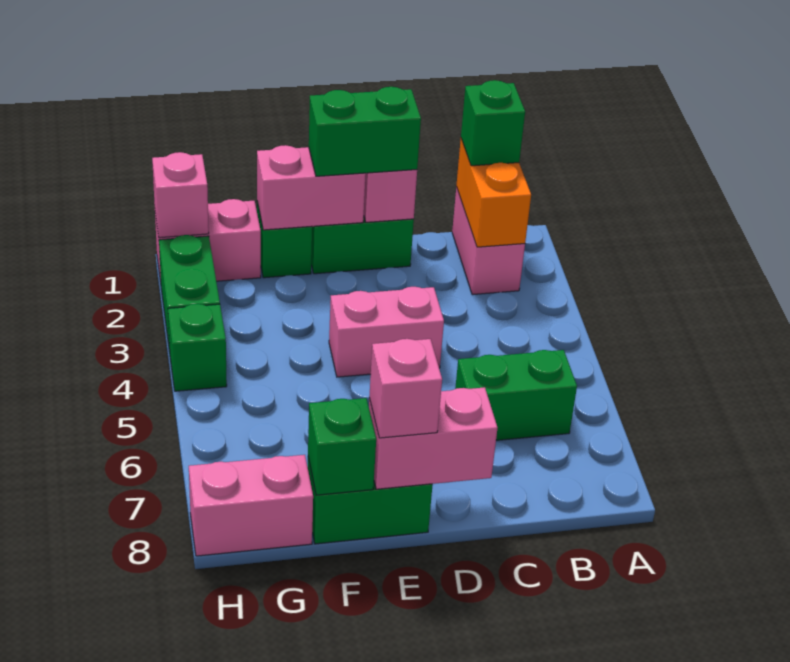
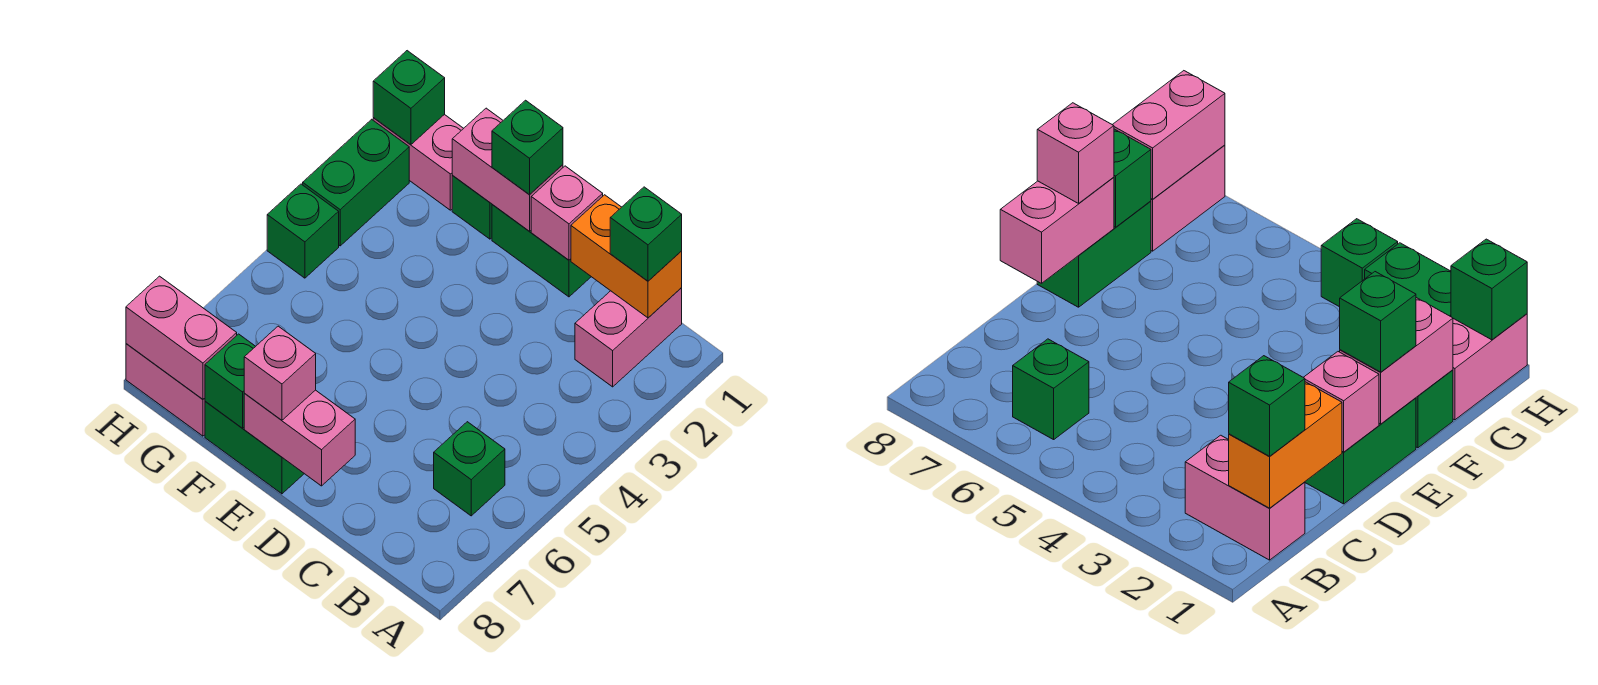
orange 1x2 brick [456,139,531,247] -> orange 1x2 brick turned to [571,195,682,318]
green 1x2 brick [455,350,577,440] -> green 1x1 brick [434,422,505,516]
green 1x2 brick [309,87,421,176] -> green 1x1 brick [492,100,563,195]
pink 1x2 brick [329,287,444,377] -> pink 1x2 brick moved to [126,276,237,399]
pink 1x1 brick [152,152,209,238] -> green 1x1 brick [373,51,445,145]

